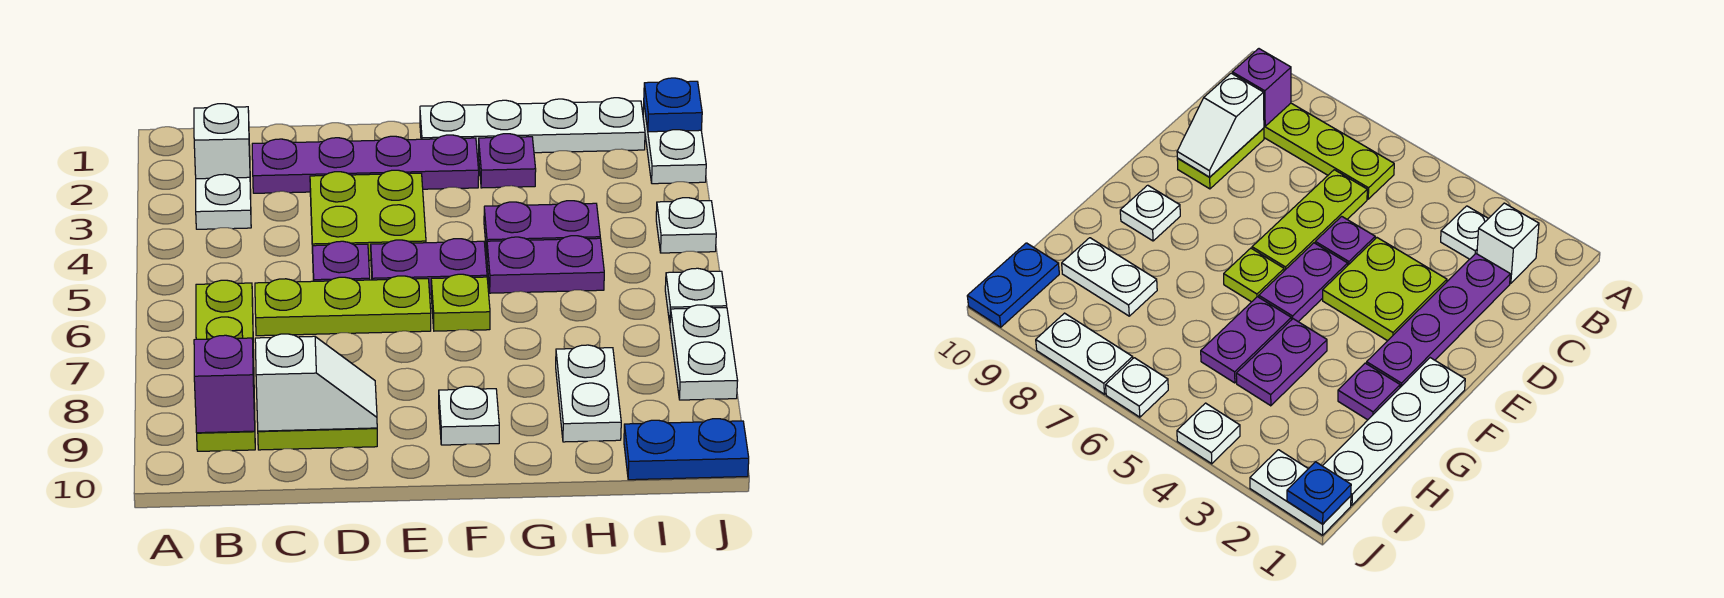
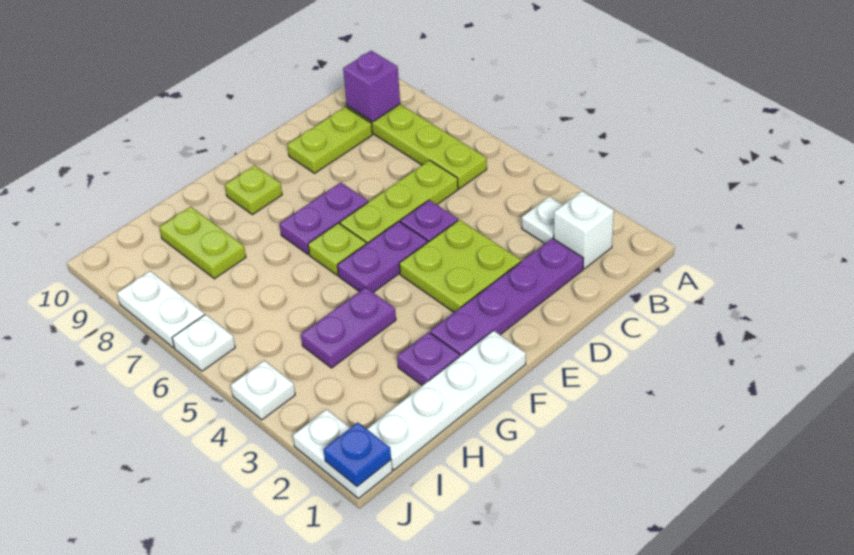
white 1x2 slope [255,334,377,431] -> none
white 1x1 plate [439,386,499,445] -> lime 1x1 plate [225,165,282,215]
purple 1x2 plate [487,236,604,293] -> purple 1x2 plate moved to [280,182,368,255]
white 1x2 plate [556,345,621,442] -> lime 1x2 plate [159,207,246,279]
blue 1x2 plate [624,419,749,480] -> none

